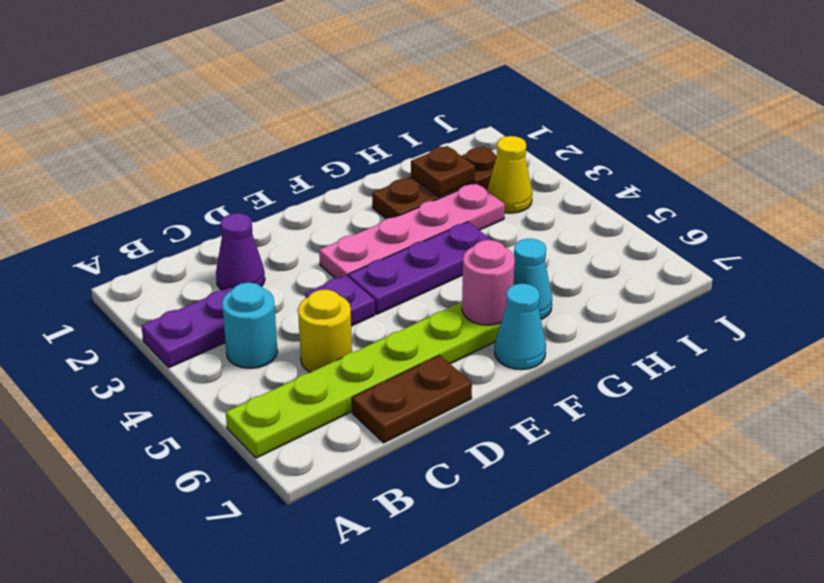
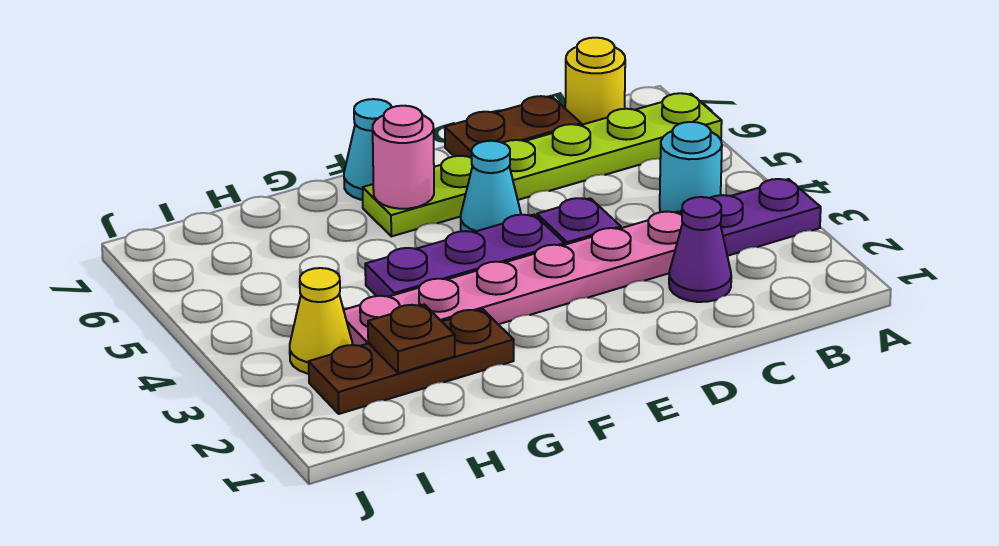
yellow 1x1 round brick [298,290,352,372] -> yellow 1x1 round brick moved to [565,38,625,125]
pink 1x4 plate [319,183,505,278] -> pink 1x6 plate [344,211,683,346]
cyan 1x1 cone [514,239,552,319] -> cyan 1x1 cone moved to [461,141,521,232]

